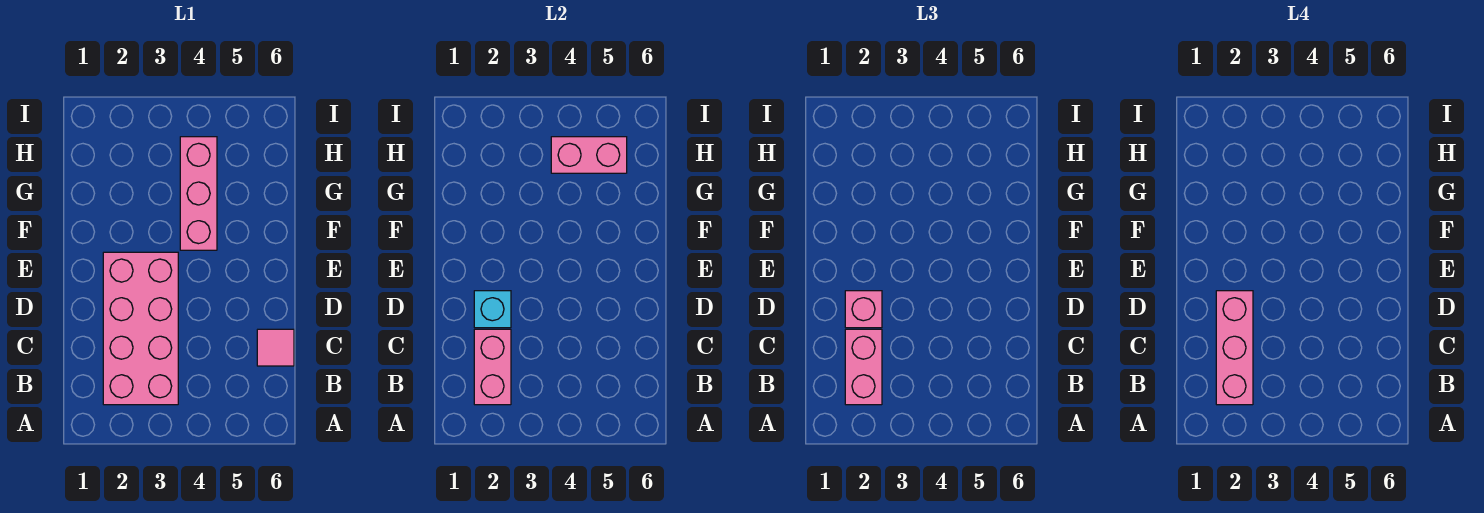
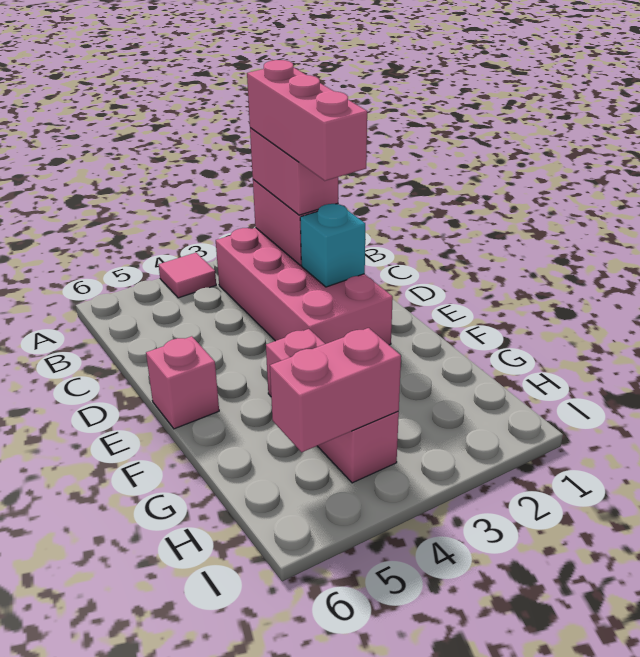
pink 1x1 tile [257,329,294,366] -> pink 1x1 tile moved to [159,253,216,298]
pink 1x1 brick [845,291,882,328] -> pink 1x1 brick moved to [146,336,219,429]

